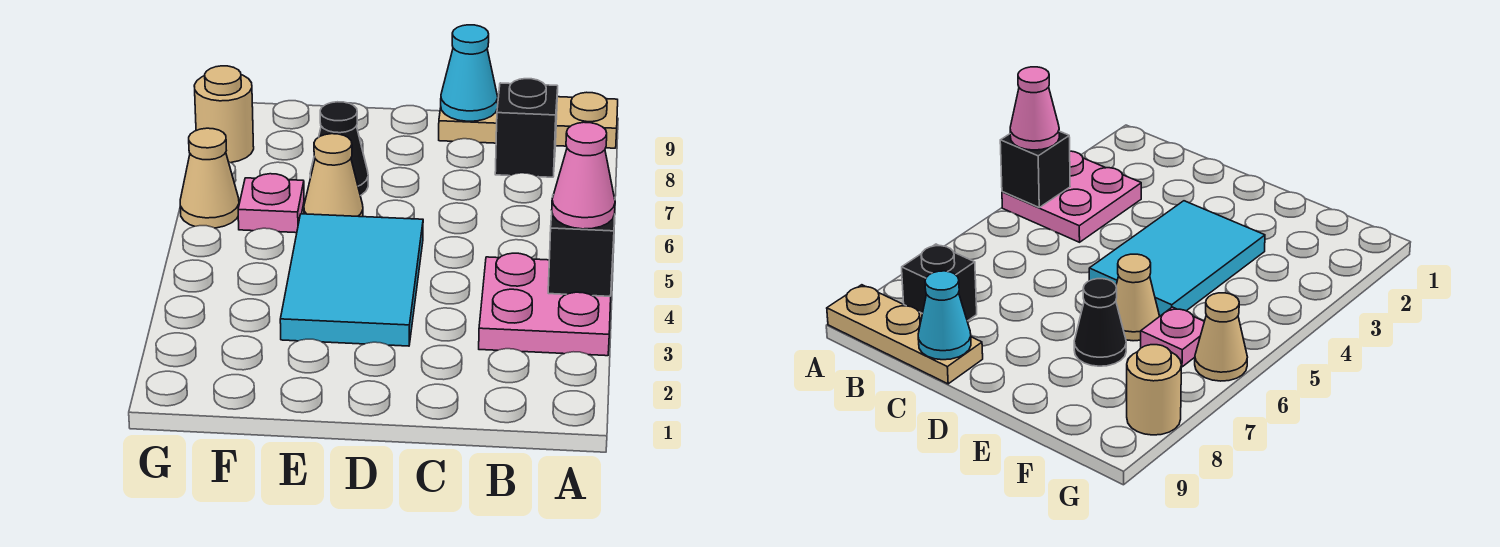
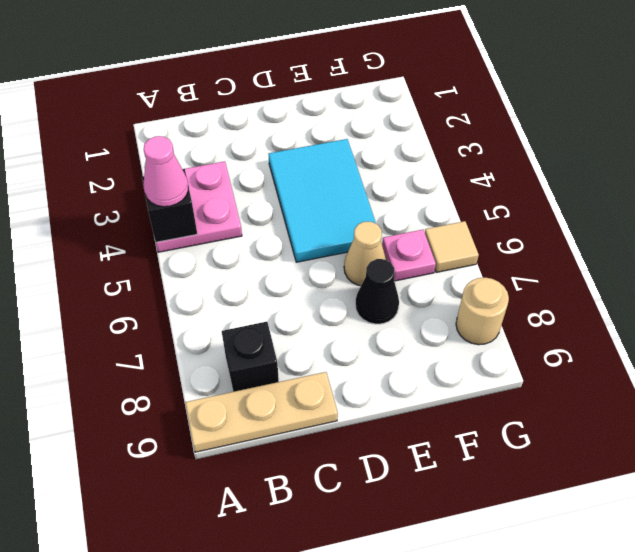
cyan 1x1 cone [441,25,498,121] -> none
tan 1x1 cone [180,128,239,228] -> tan 1x1 tile [425,221,479,272]

